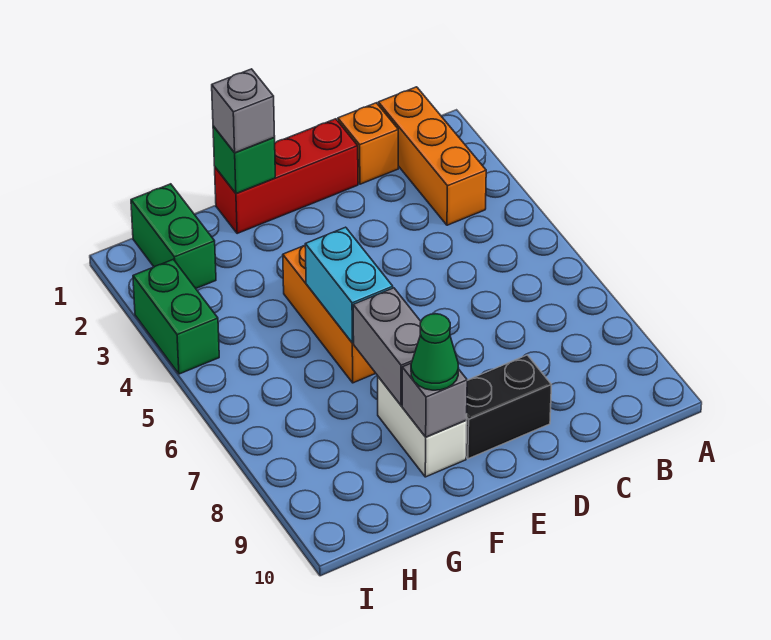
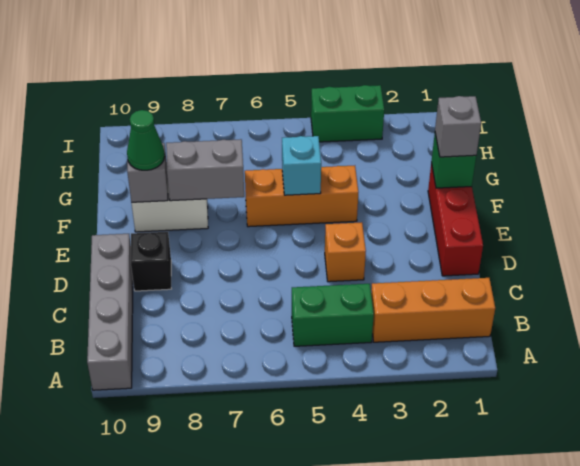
none -> grey 1x4 brick [87,234,133,390]
orange 1x1 brick [338,103,398,184] -> orange 1x1 brick moved to [325,222,366,282]
black 1x2 brick [466,355,552,459] -> black 1x1 brick [131,232,171,291]
cyan 1x2 brick [305,227,393,343] -> cyan 1x1 brick [282,136,321,195]
green 1x2 brick [131,184,216,288] -> green 1x2 brick moved to [292,284,374,346]

